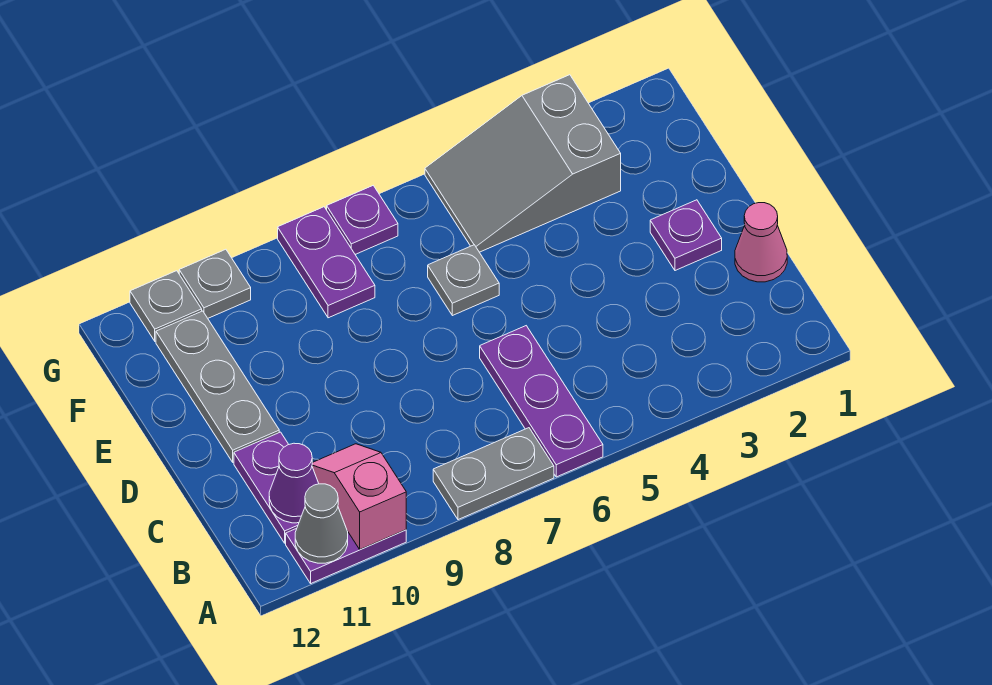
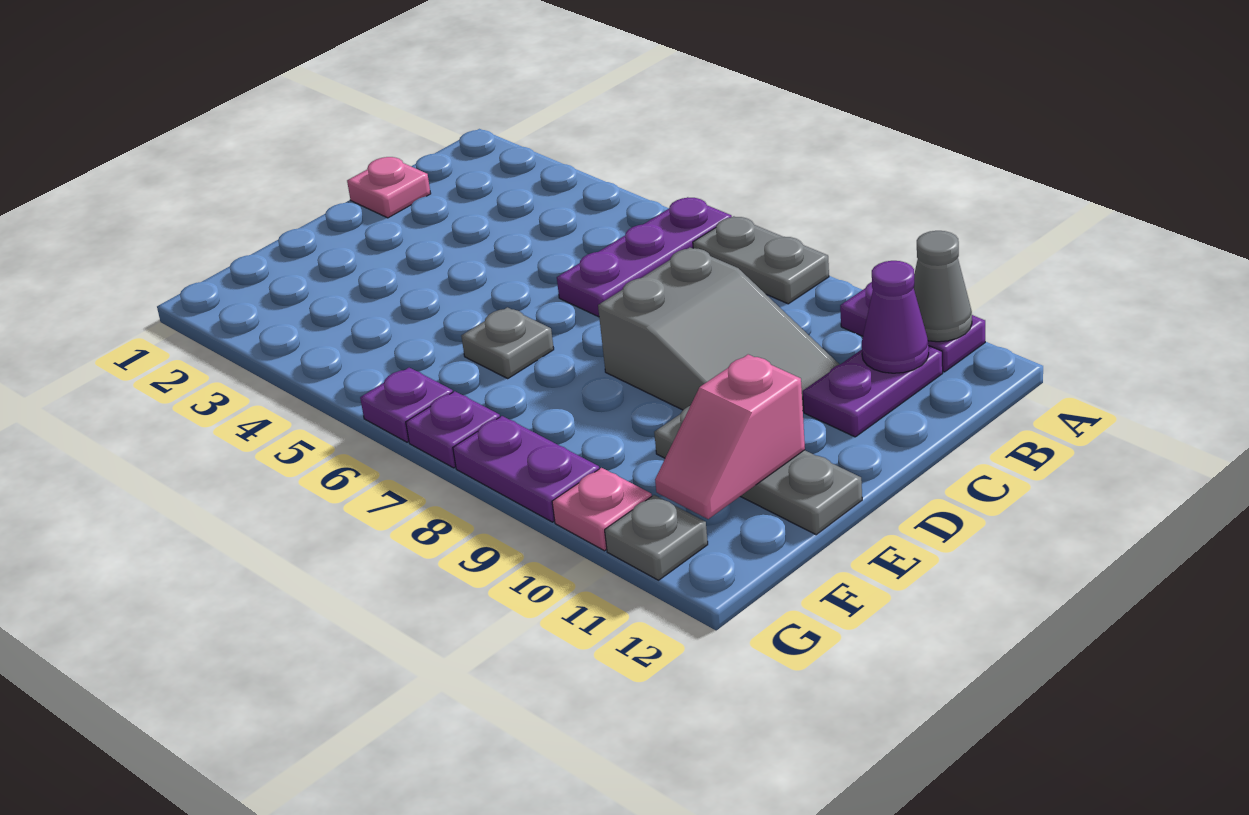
pink 1x2 slope [312,444,406,550] -> pink 1x2 slope moved to [655,354,805,519]
pink 1x1 cone [735,203,787,282] -> pink 1x1 plate [347,157,431,218]
purple 1x1 plate [650,200,722,271] -> purple 1x1 plate moved to [360,368,453,442]
grey 1x3 plate [156,311,279,462] -> grey 1x3 plate turned to [654,406,862,535]
grey 2x3 slope [425,75,621,252] -> grey 2x3 slope moved to [598,248,840,410]
purple 1x2 plate [278,207,375,318] -> purple 1x2 plate turned to [453,416,599,522]
grey 1x1 plate [179,249,251,318] -> pink 1x1 plate [552,468,652,551]

